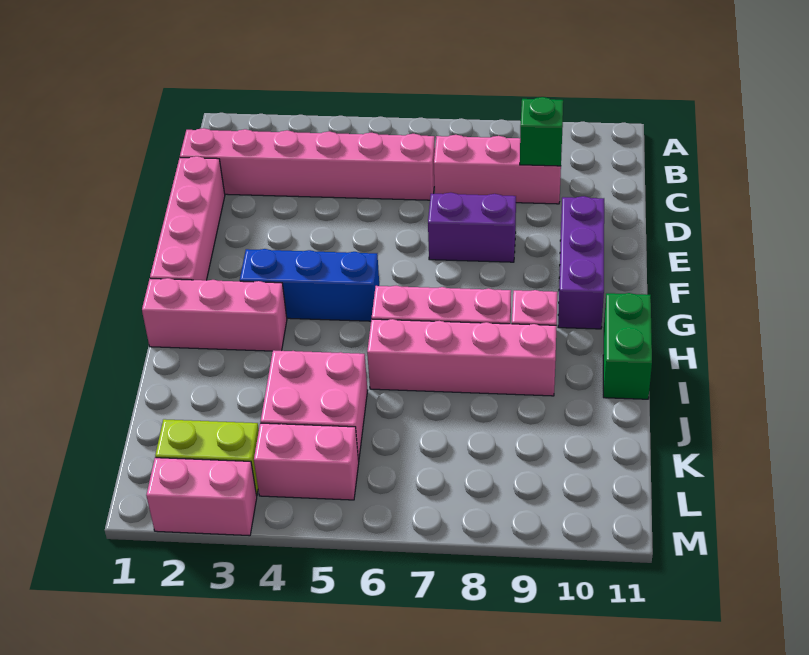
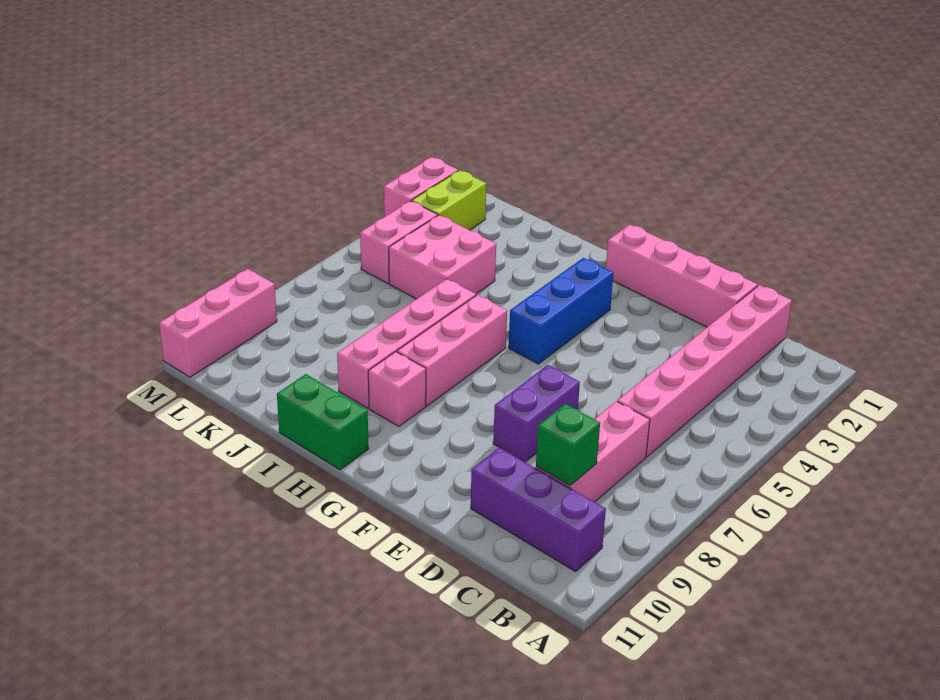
purple 1x3 brick [558,196,604,329] -> purple 1x3 brick moved to [471,448,606,572]
pink 1x3 brick [142,278,287,351] -> pink 1x3 brick moved to [159,269,277,377]

